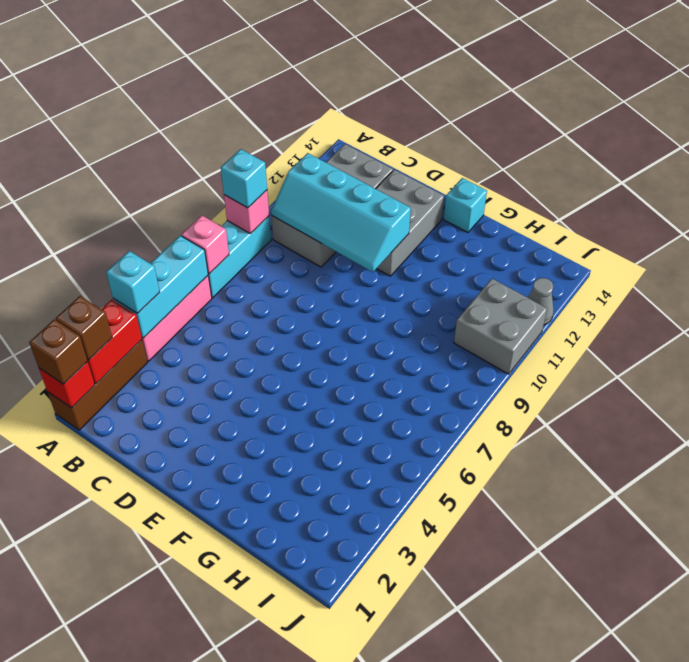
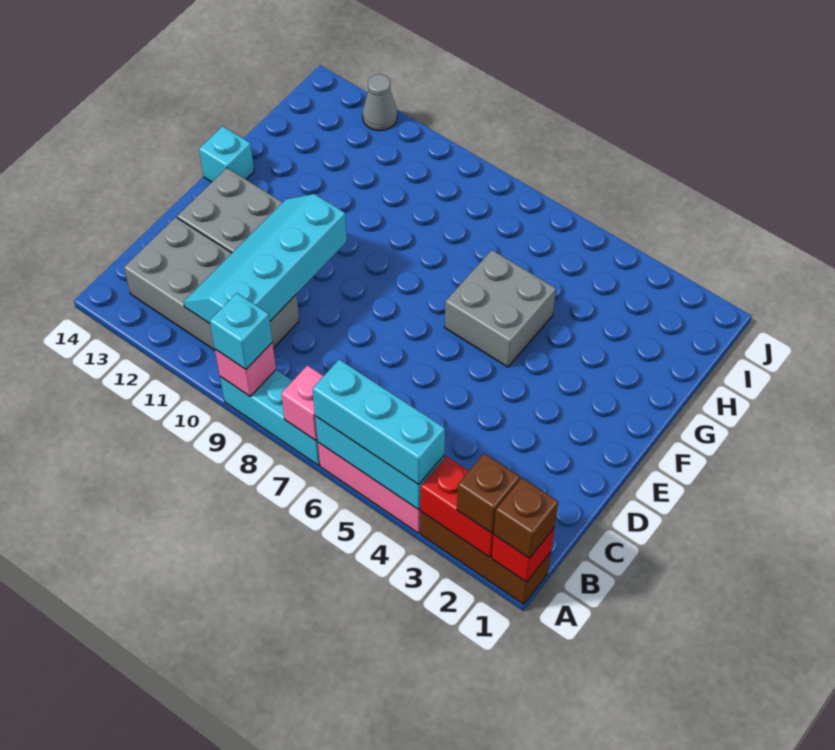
cyan 1x1 brick [106,251,160,313] -> cyan 1x3 brick [312,360,445,484]
cyan 2x4 slope [271,153,411,272] -> cyan 2x4 slope turned to [183,194,347,323]
grey 2x2 brick [454,279,547,374] -> grey 2x2 brick moved to [445,250,556,367]

